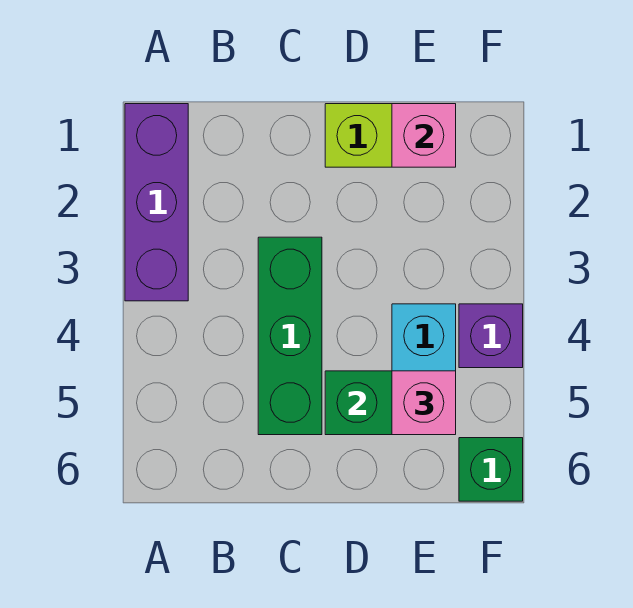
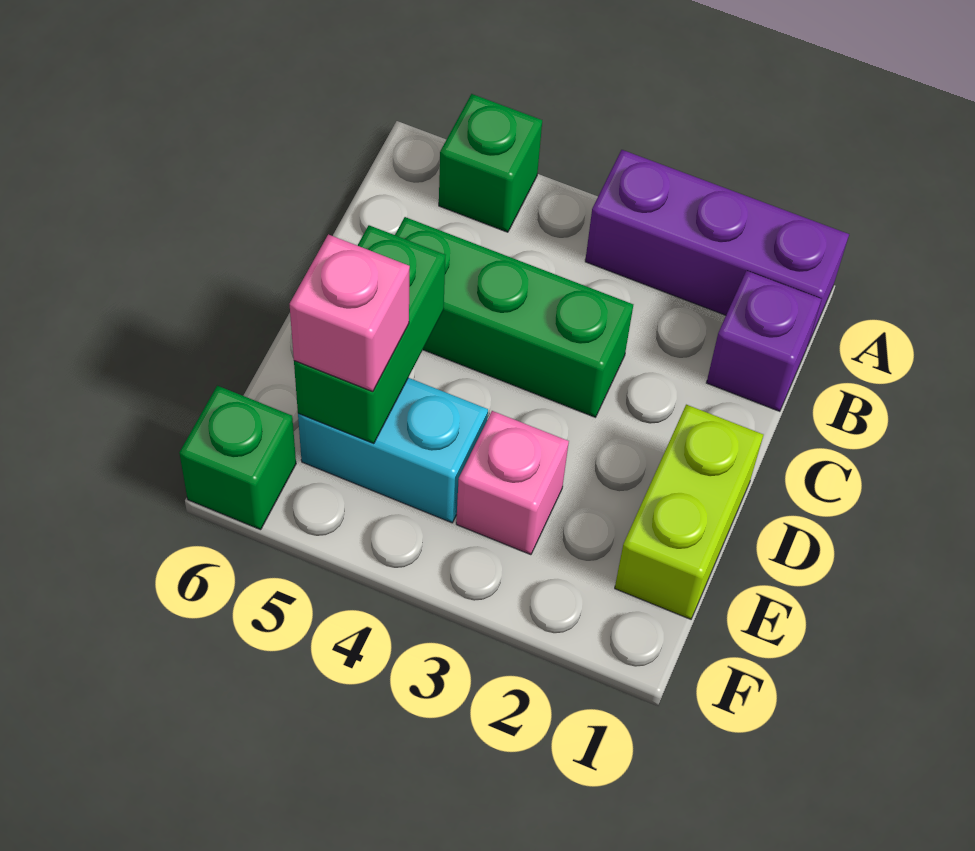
none -> green 1x1 brick [439,94,542,232]
pink 1x1 brick [392,104,456,167] -> pink 1x1 brick moved to [456,411,569,555]
purple 1x1 brick [459,304,523,368] -> purple 1x1 brick moved to [706,271,822,411]

